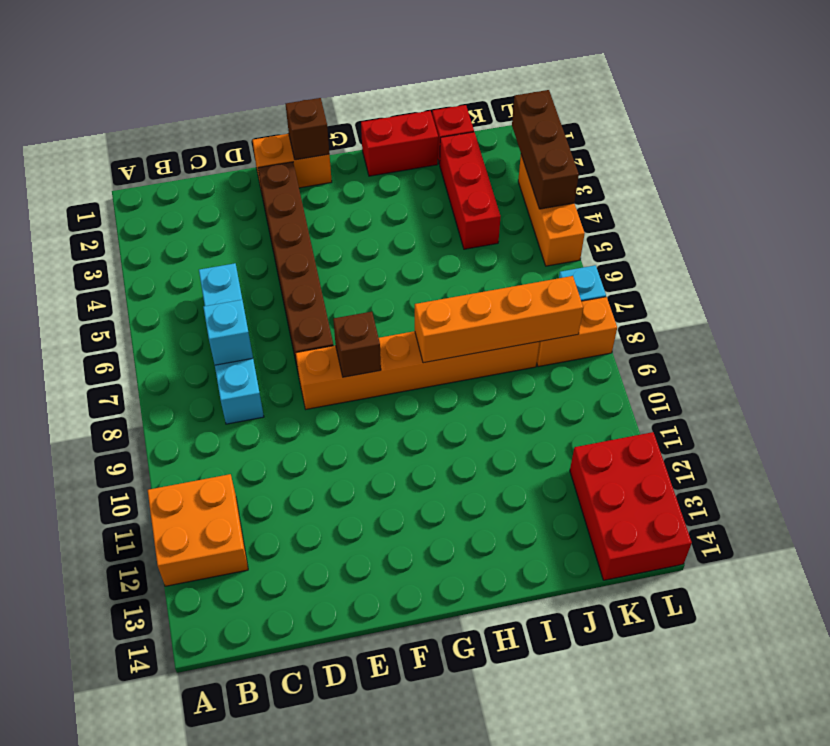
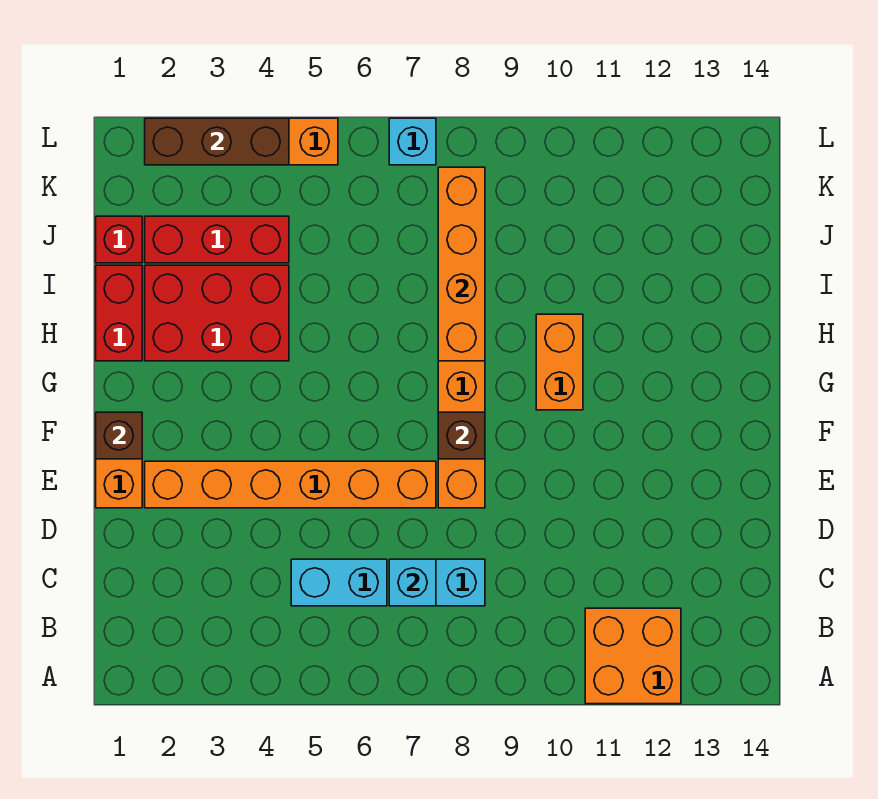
brown 1x6 brick [258,162,333,375] -> orange 1x6 brick [145,461,436,508]
orange 1x2 brick [537,297,617,367] -> orange 1x2 brick moved to [536,314,583,410]
red 2x3 brick [570,432,692,580] -> red 2x3 brick moved to [145,265,289,361]

